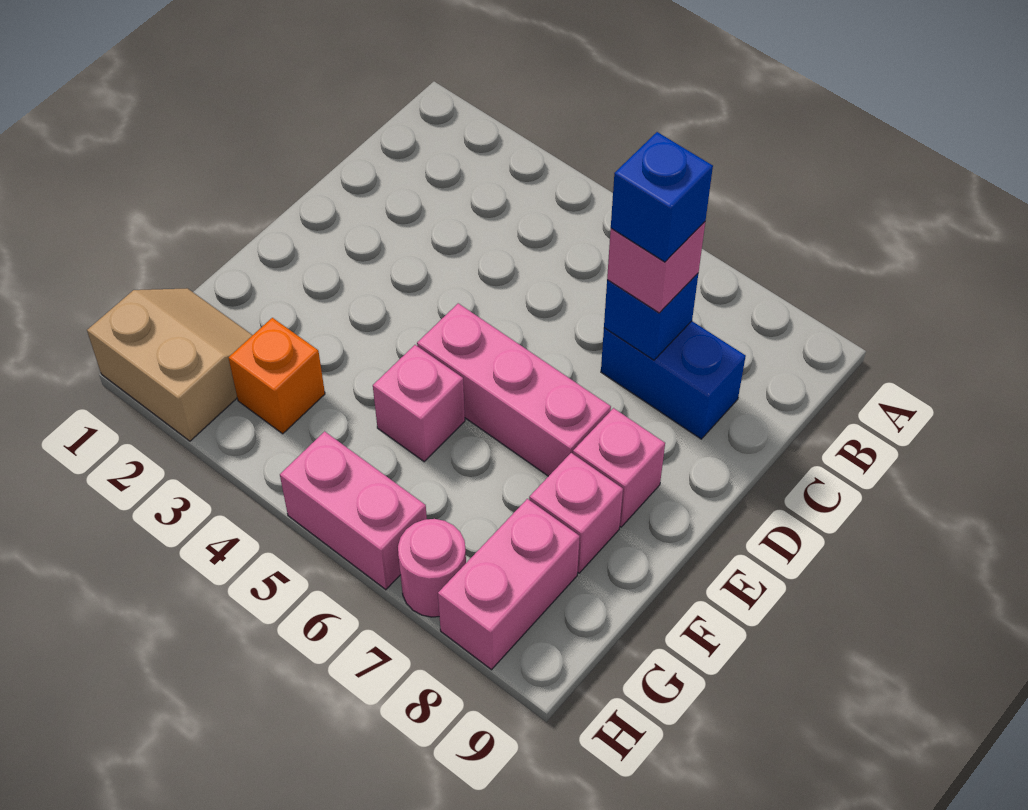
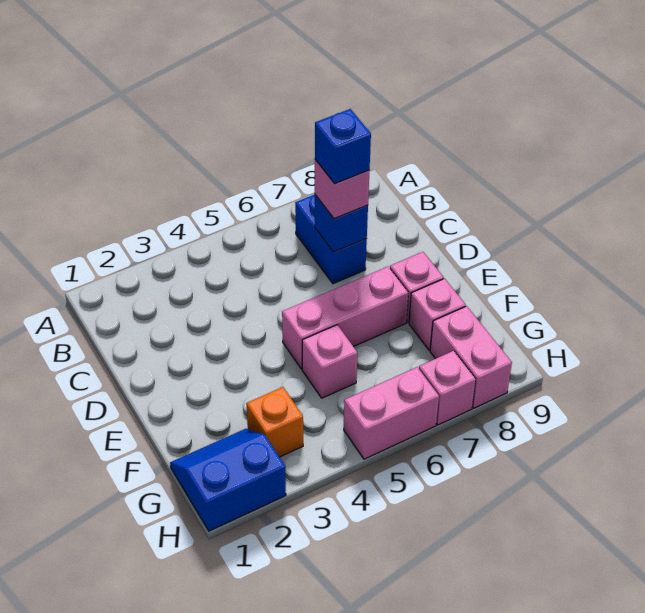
blue 1x2 brick [601,321,746,439] -> blue 1x2 brick turned to [295,195,367,284]
tan 2x2 slope [87,288,252,441] -> blue 2x2 slope [170,429,286,531]
pink 1x1 round brick [398,519,466,617] -> pink 1x1 brick [419,351,476,425]

